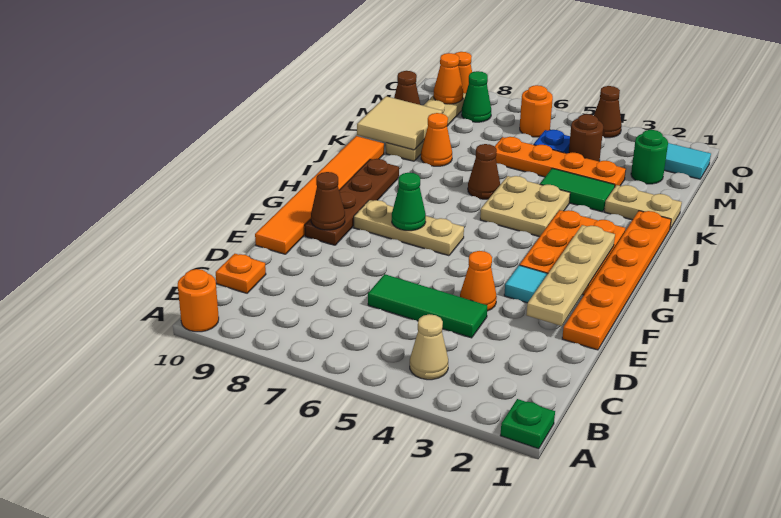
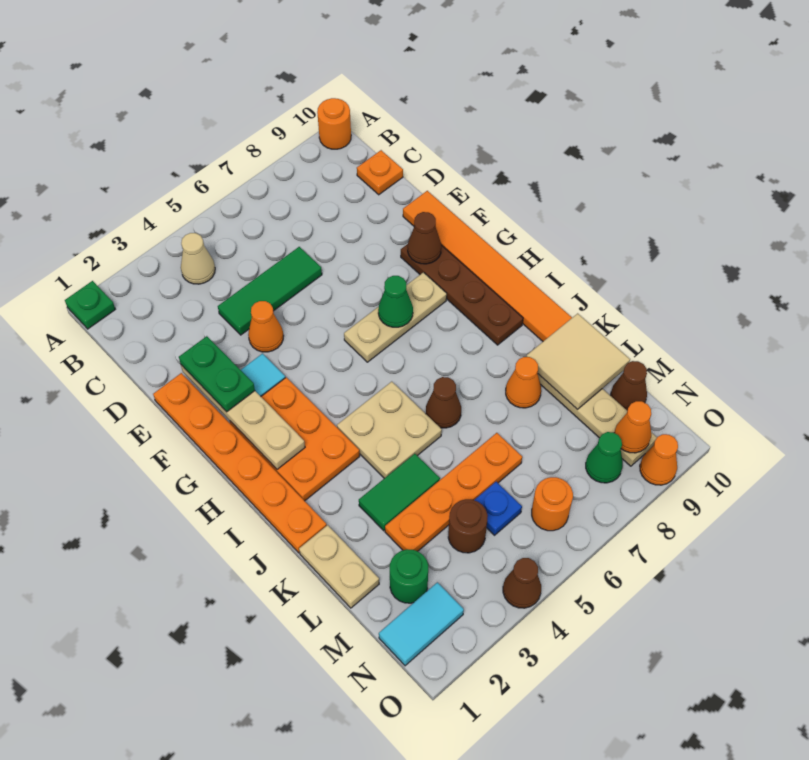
none -> green 1x2 plate [179,336,255,412]
tan 1x2 plate [604,185,682,229] -> tan 1x2 plate turned to [299,525,379,608]

